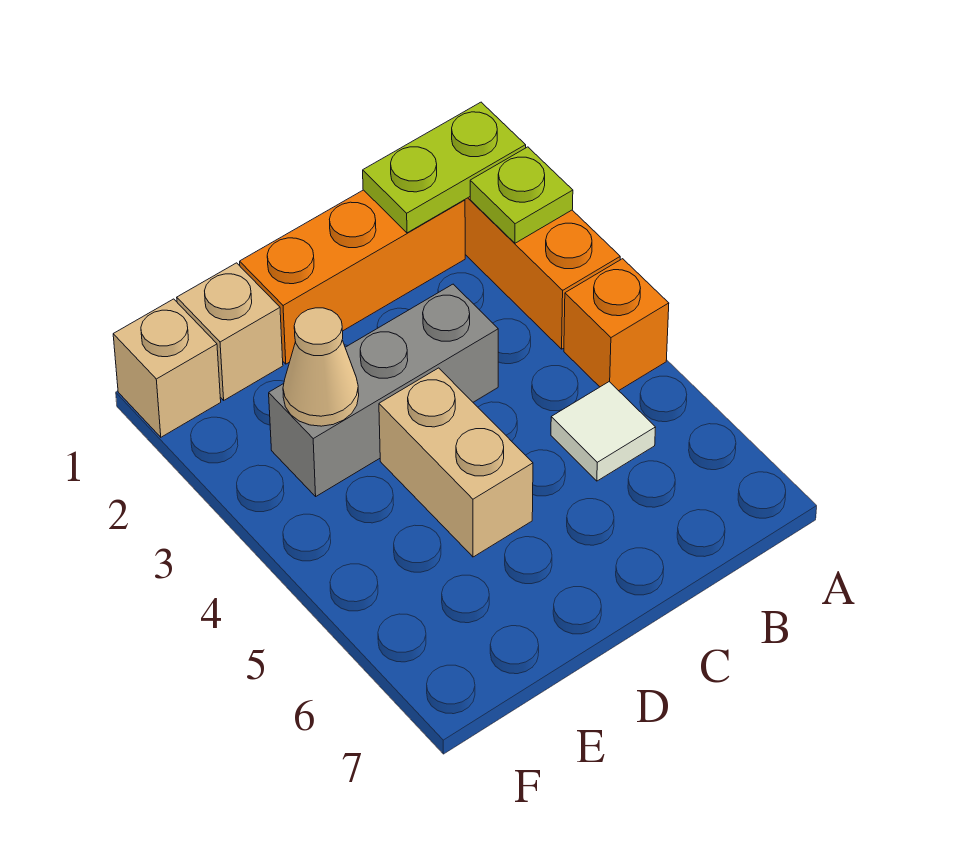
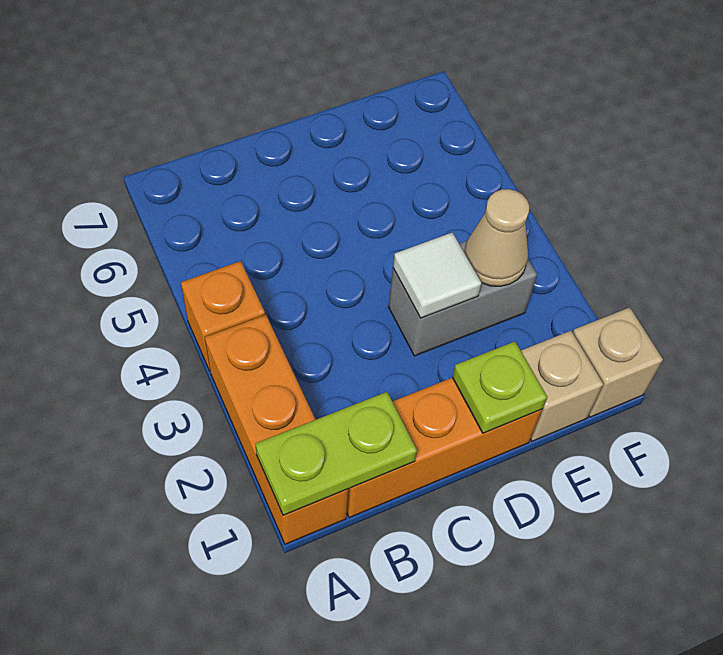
lime 1x1 plate [470,147,573,243] -> lime 1x1 plate moved to [452,341,547,433]
white 1x1 tile [551,382,656,481] -> white 1x1 tile moved to [393,233,481,318]
grey 1x3 brick [269,284,498,496] -> grey 1x2 brick [389,241,537,356]
tan 1x2 brick [379,368,533,557] -> none

